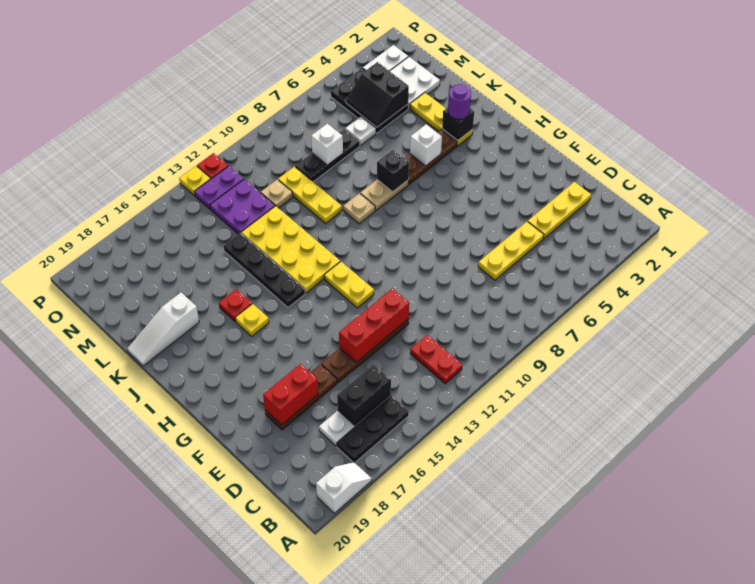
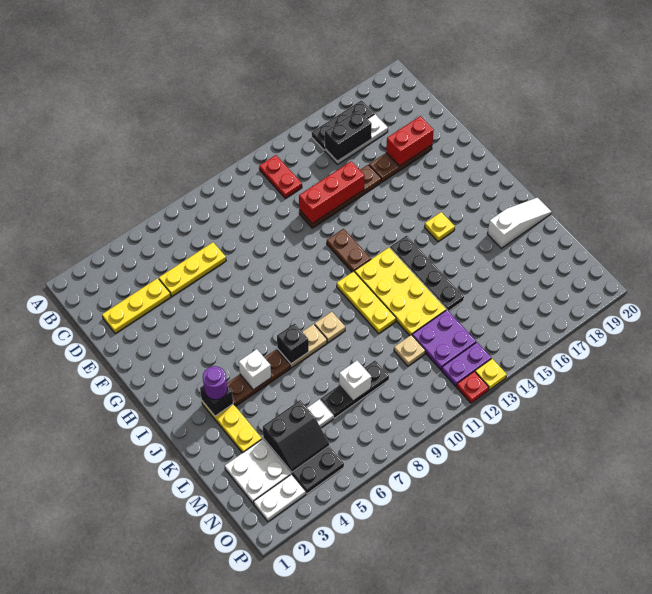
white 1x2 slope [316,462,372,513] -> none
yellow 1x2 plate [324,262,374,308] -> brown 1x2 plate [327,229,371,272]
red 1x1 plate [219,289,252,322] -> none
yellow 1x3 plate [278,167,342,223] -> yellow 1x3 plate moved to [337,271,396,333]
black 2x2 slope [346,62,409,127] -> black 2x2 slope turned to [263,400,329,472]

